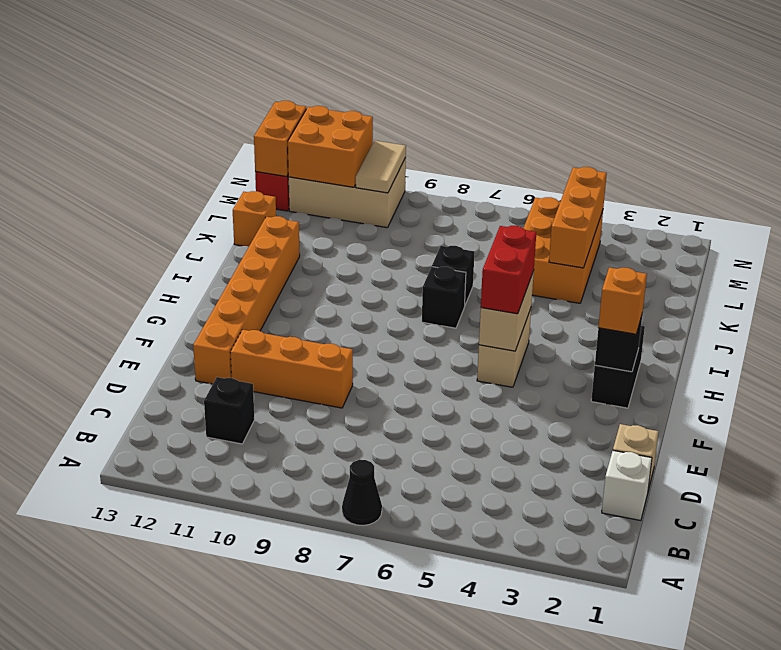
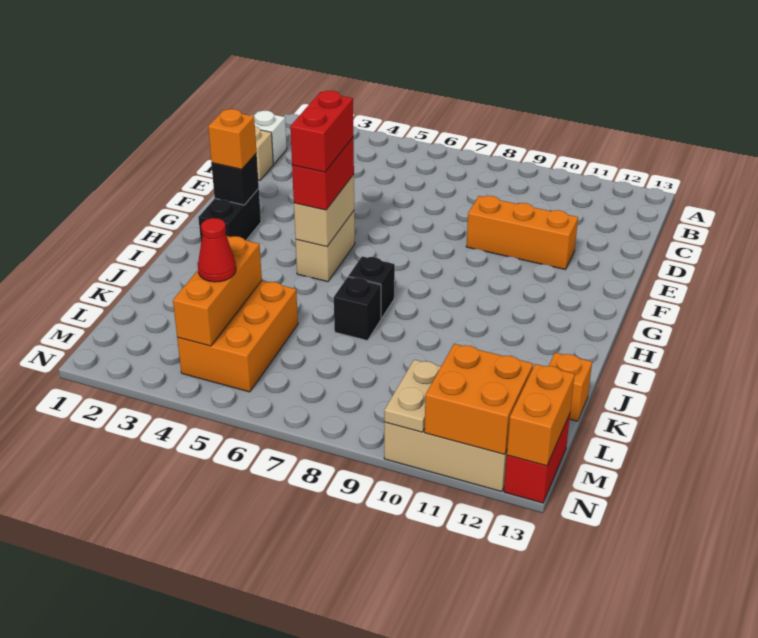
black 1x1 cone [342,460,382,526] -> none
black 1x1 brick [204,377,255,444] -> none
orange 1x6 brick [193,216,300,384] -> none
none -> red 1x2 brick [290,91,353,172]
none -> red 1x1 cone [198,218,236,282]
tan 1x2 tile [356,141,406,193] -> tan 1x2 plate [384,360,441,432]

